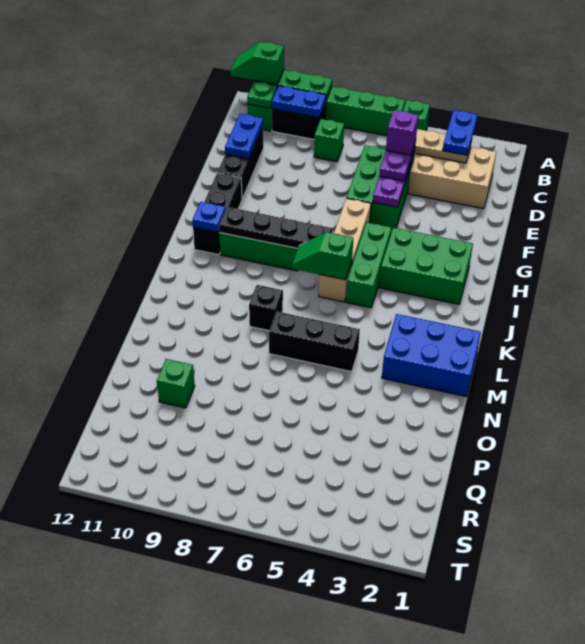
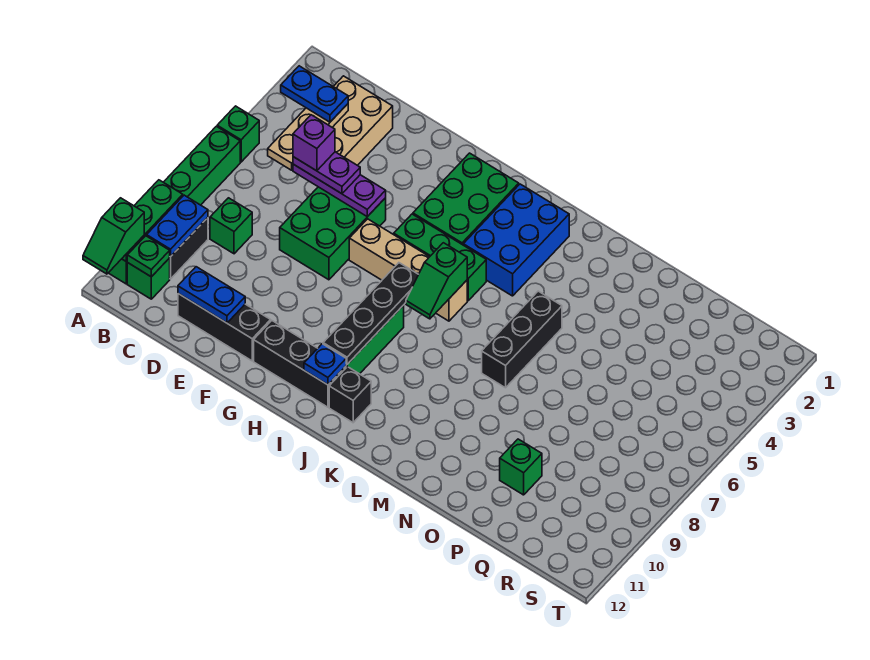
green 2x3 brick [346,145,414,229] -> green 2x3 brick turned to [280,187,386,280]
blue 2x3 brick [382,314,481,397] -> blue 2x3 brick moved to [463,184,569,296]
black 1x1 brick [249,285,283,331] -> black 1x1 brick moved to [329,367,371,423]

